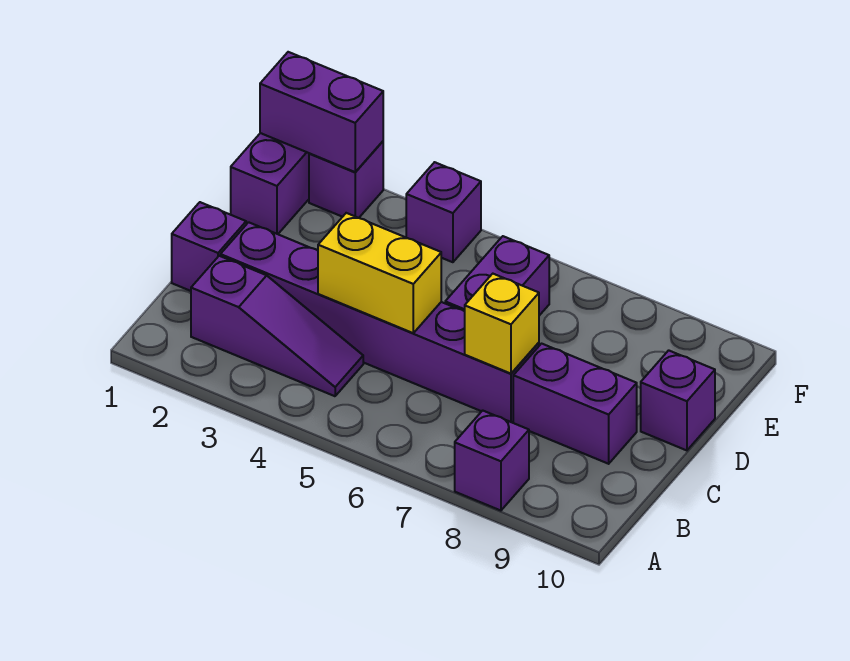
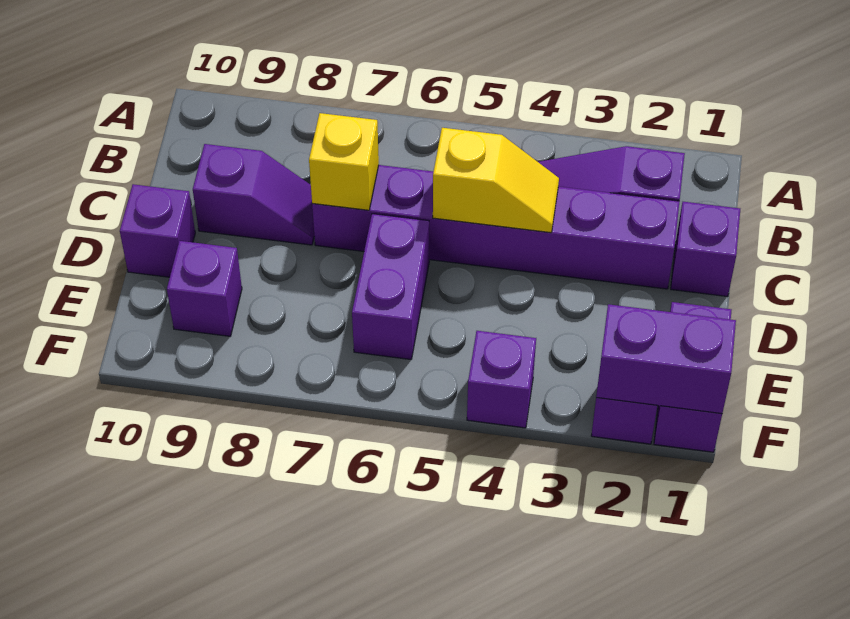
purple 1x1 brick [455,410,529,511] -> purple 1x1 brick moved to [167,241,242,336]
yellow 1x2 brick [318,213,441,333] -> yellow 1x2 slope [433,128,559,233]
purple 1x2 brick [513,344,637,464] -> purple 1x2 slope [193,144,314,245]

